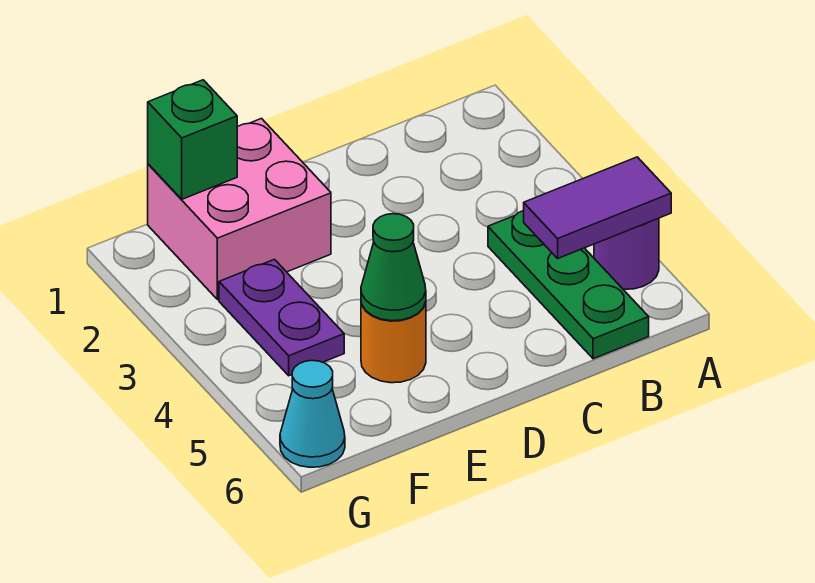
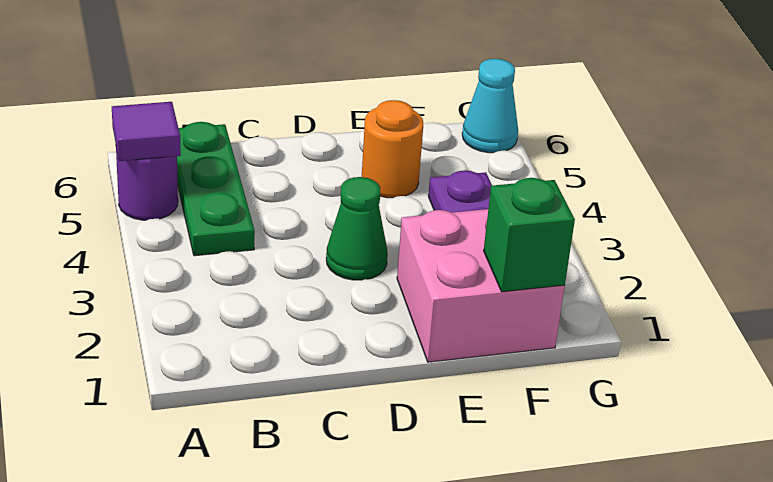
purple 1x2 tile [524,157,671,258] -> purple 1x1 tile [112,102,181,161]
green 1x1 cone [361,214,426,321] -> green 1x1 cone moved to [326,177,388,280]

